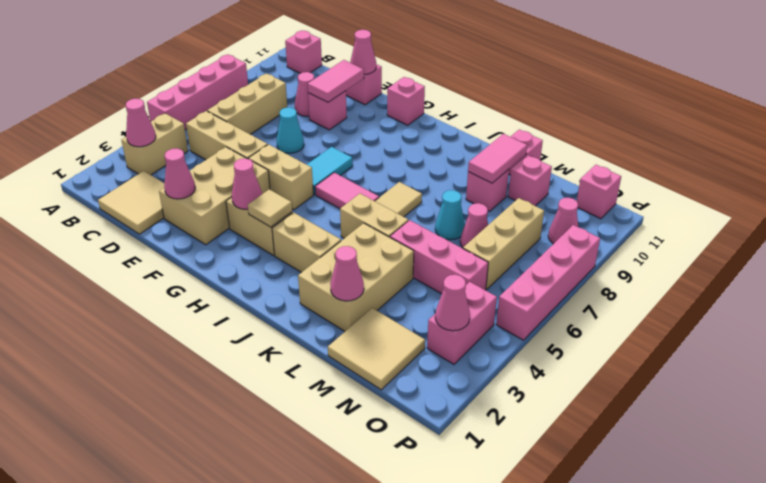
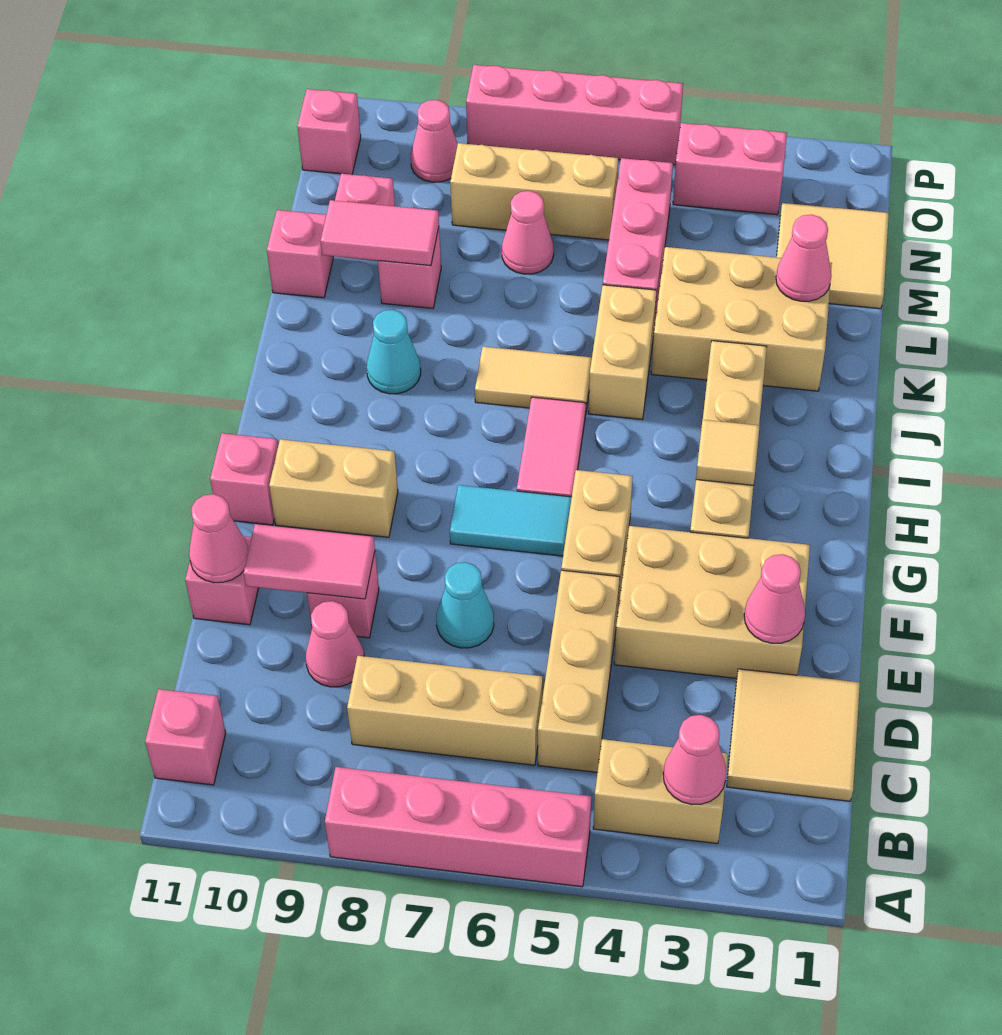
pink 1x1 cone [232,158,262,209] -> none
none -> tan 1x2 brick [269,439,398,537]
cyan 1x1 cone [435,190,465,240] -> cyan 1x1 cone moved to [367,310,421,394]
pink 1x1 cone [435,275,470,331] -> none

